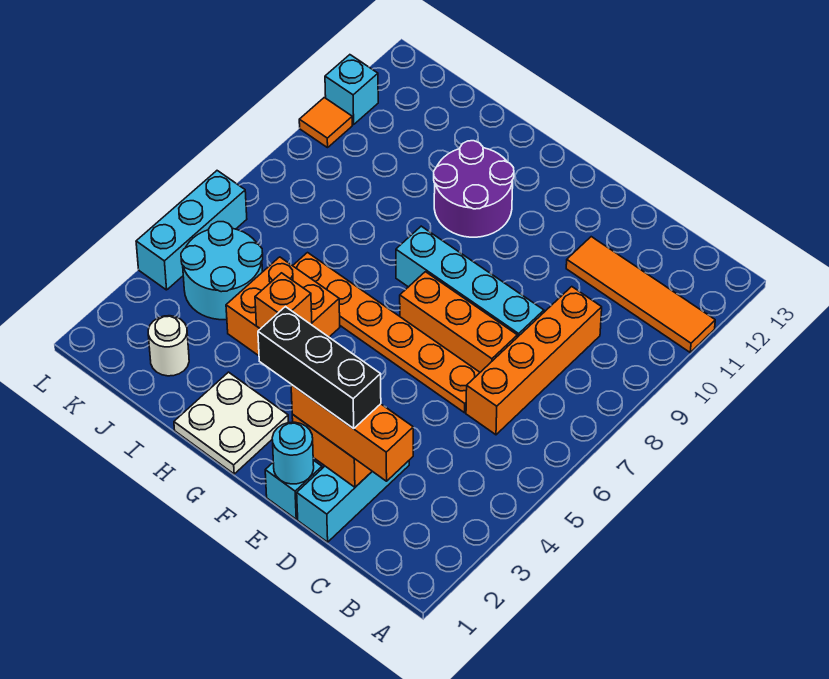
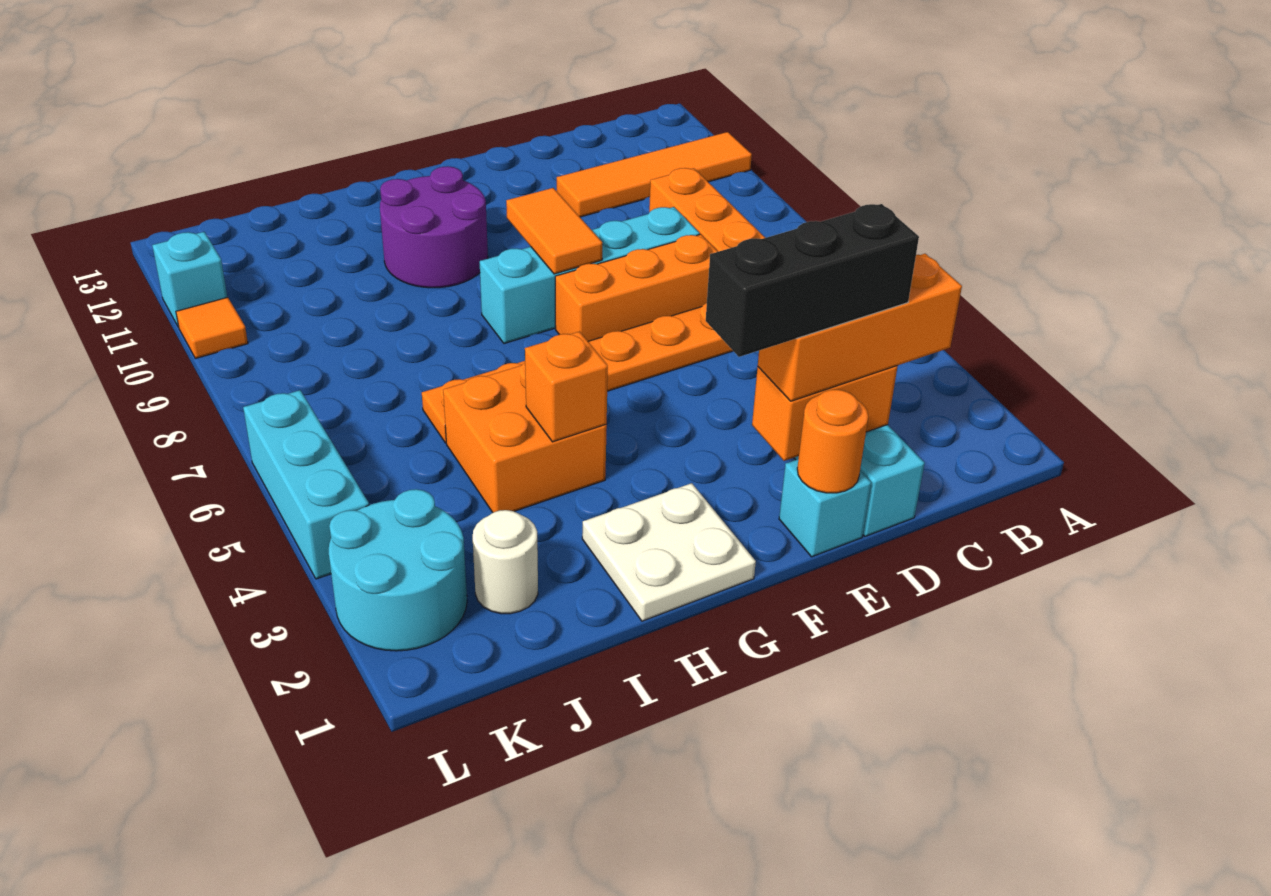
cyan 1x1 round brick [272,422,314,484] -> orange 1x1 round brick [797,389,868,493]
none -> orange 1x2 tile [506,188,602,274]
cyan 2x2 round brick [181,222,263,320] -> cyan 2x2 round brick moved to [329,489,467,651]

